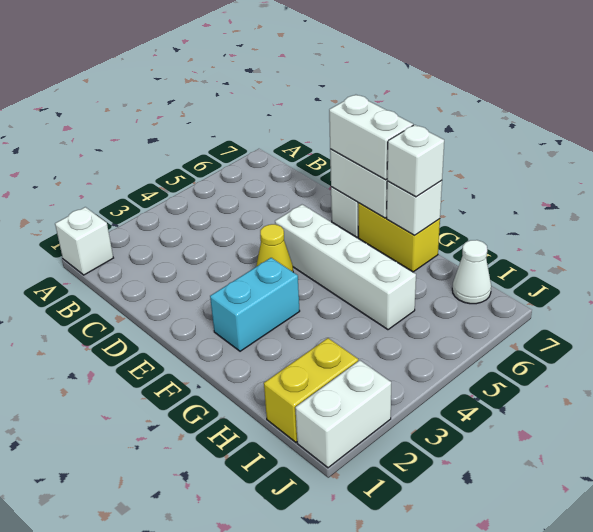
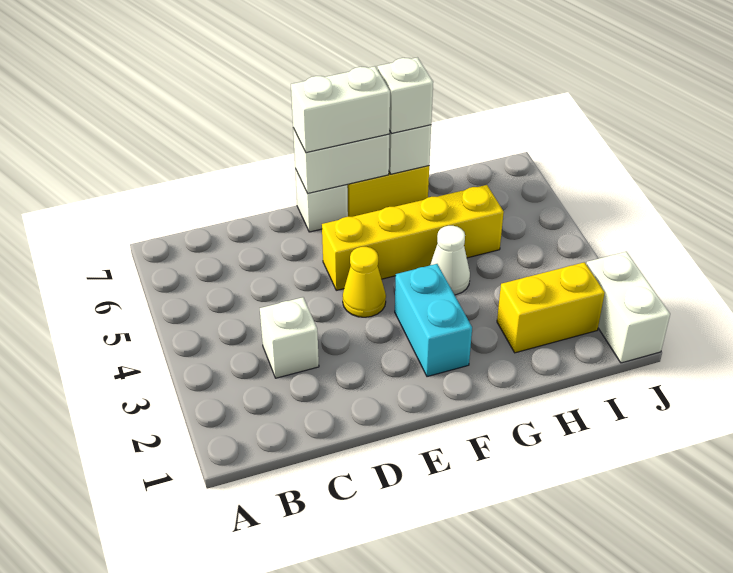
white 1x1 brick [55,207,113,275] -> white 1x1 brick moved to [260,297,319,378]
white 1x4 brick [275,205,416,330] -> yellow 1x4 brick [322,185,504,290]
yellow 1x2 brick [264,338,358,442] -> yellow 1x2 brick turned to [497,262,605,353]
white 1x1 cone [452,240,491,304] -> white 1x1 cone moved to [430,226,470,295]

